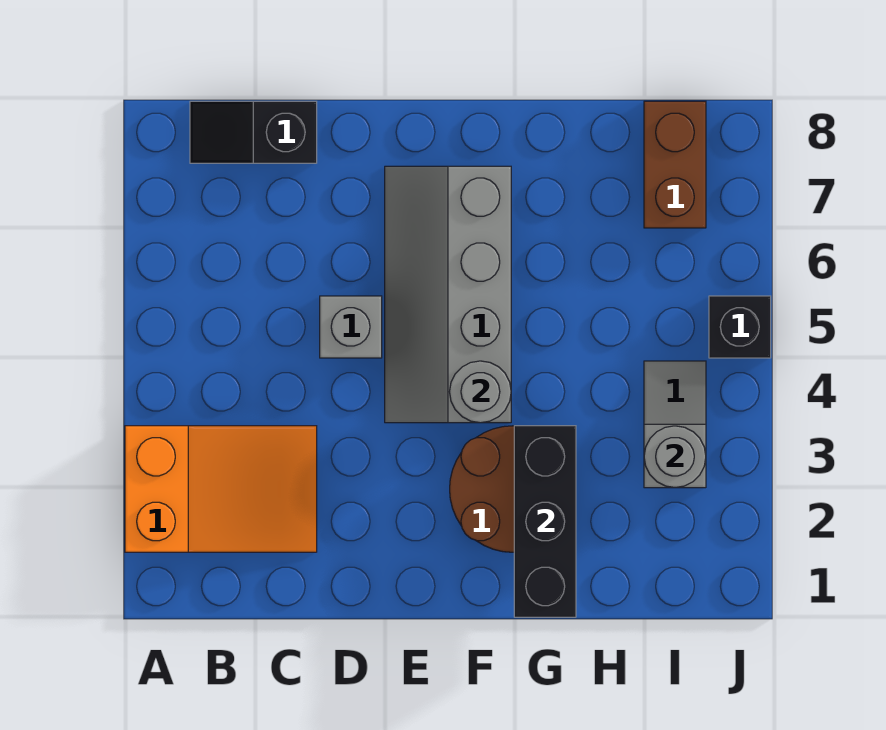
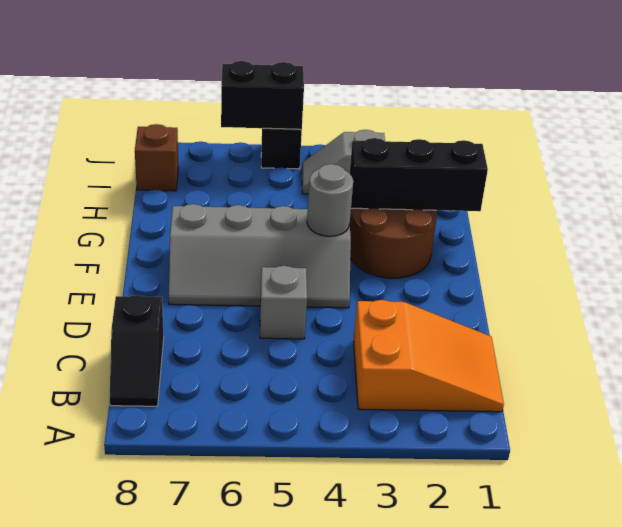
orange 2x3 slope [125,426,317,552] -> orange 2x3 slope turned to [354,300,504,412]
grey 1x1 round brick [644,426,706,488] -> none
brown 1x2 brick [644,101,706,228] -> brown 1x1 brick [135,124,178,191]
none -> black 1x2 brick [221,61,304,130]

